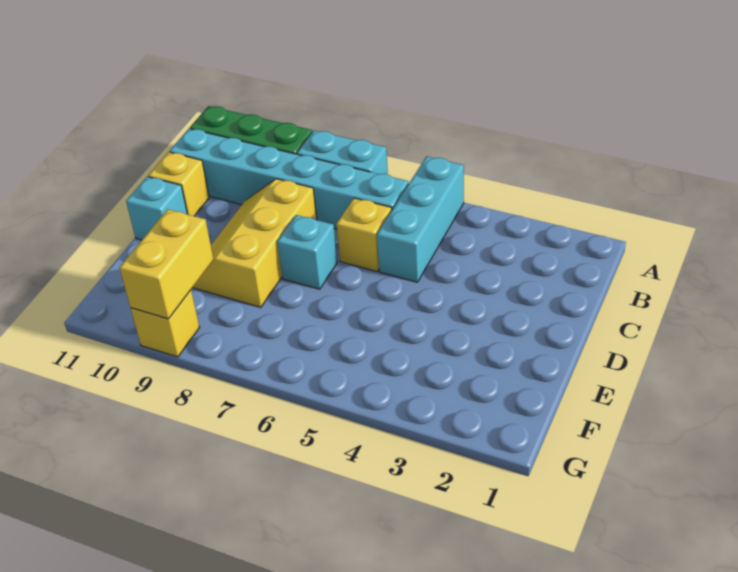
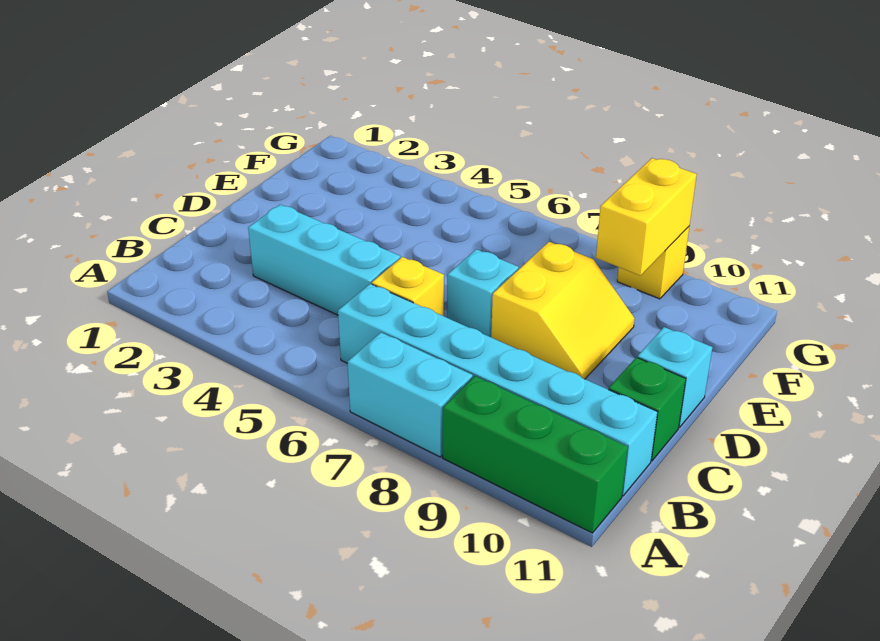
cyan 1x3 brick [377,156,464,282] -> cyan 1x3 brick turned to [248,204,400,315]
yellow 2x3 slope [192,179,317,307] -> yellow 2x2 slope [491,242,635,379]
yellow 1x1 brick [148,152,209,216] -> green 1x1 brick [609,357,686,461]

